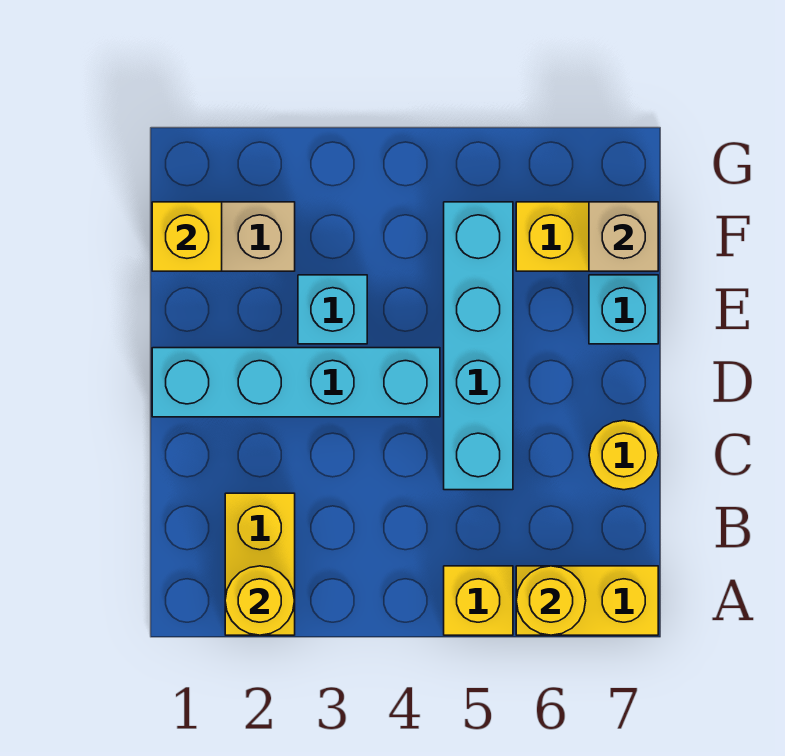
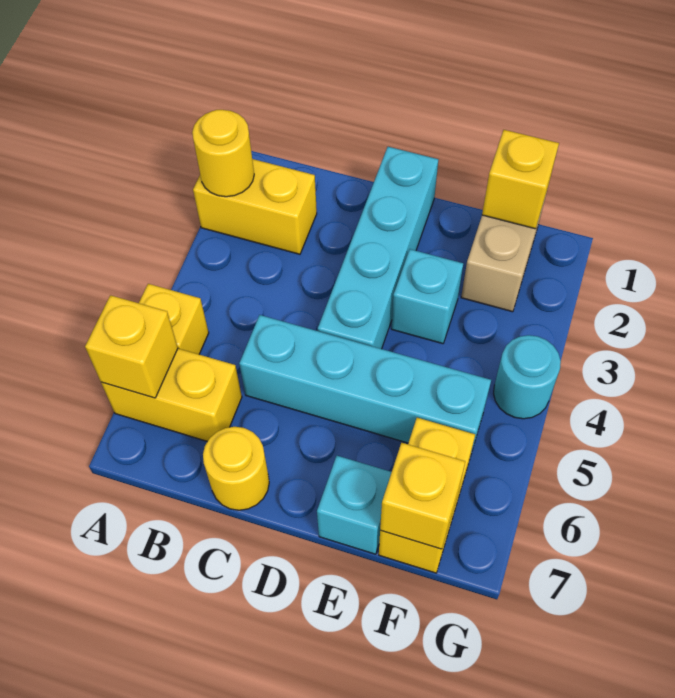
yellow 1x2 brick [516,566,658,635] -> yellow 1x2 brick turned to [101,349,242,441]
yellow 1x1 round brick [516,566,586,635] -> yellow 1x1 brick [85,295,178,398]
tan 1x1 brick [589,202,658,271] -> yellow 1x1 brick [380,443,465,549]
none -> cyan 1x1 round brick [494,335,561,419]

